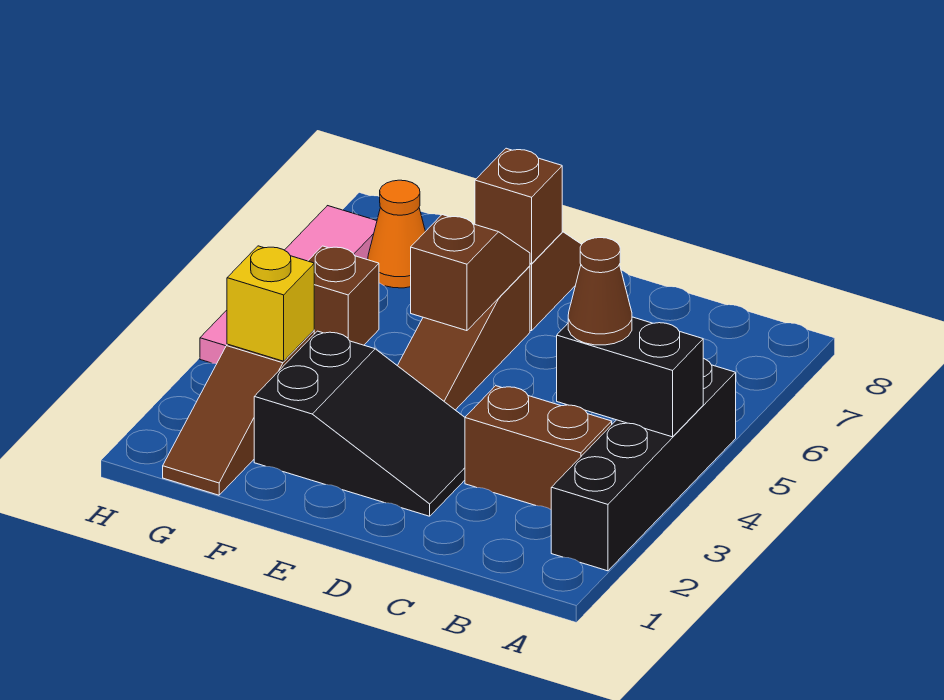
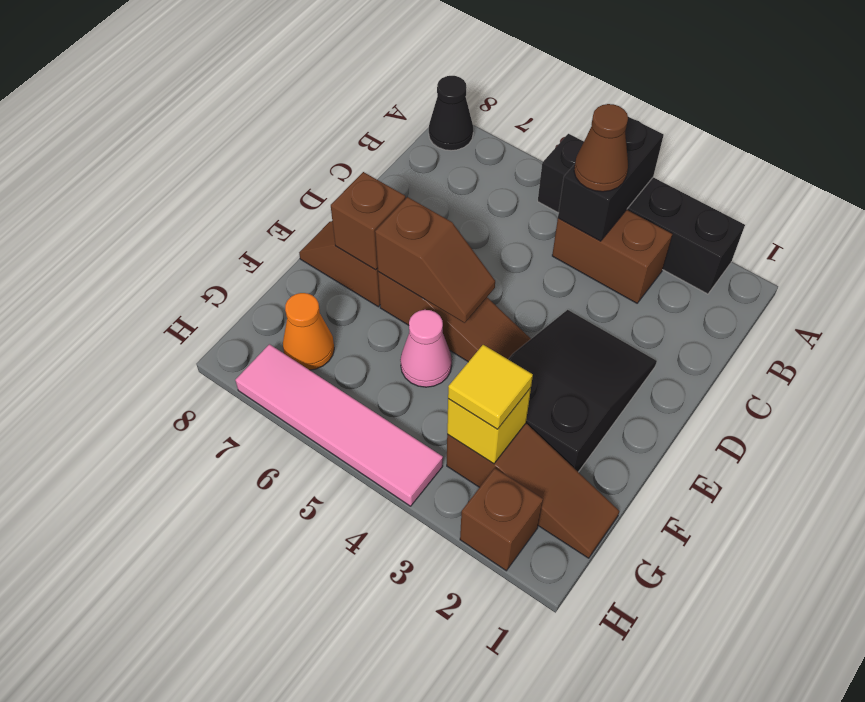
none -> black 1x1 cone [429,76,473,151]
brown 1x2 brick [465,386,612,509] -> brown 1x2 brick turned to [552,210,672,303]
brown 1x2 slope [411,215,530,331] -> brown 1x2 slope turned to [375,197,495,323]
none -> pink 1x1 cone [400,310,452,387]
none -> yellow 1x1 tile [448,345,533,429]
brown 1x1 brick [308,246,379,345] -> brown 1x1 brick moved to [460,468,543,571]

